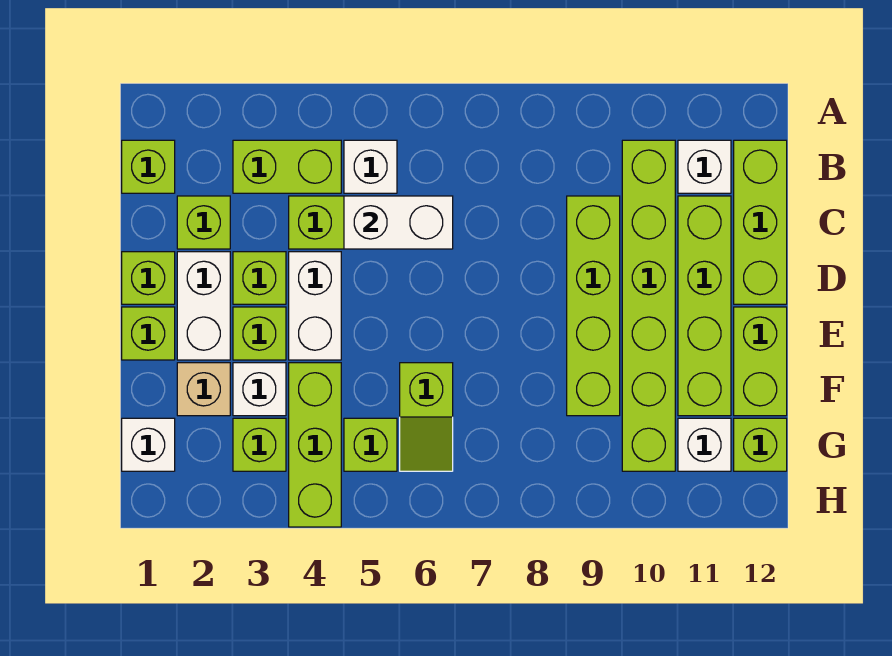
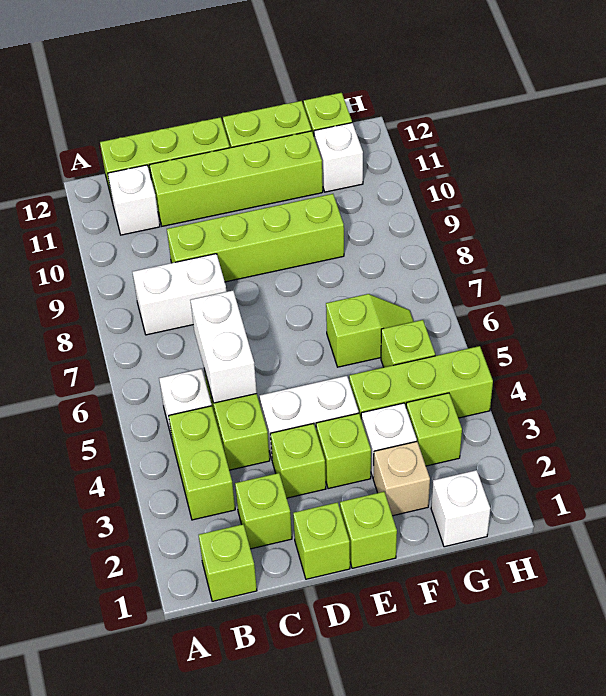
lime 1x6 brick [622,140,675,471] -> none
white 1x2 brick [177,252,230,360] -> white 1x2 brick moved to [133,254,226,335]

